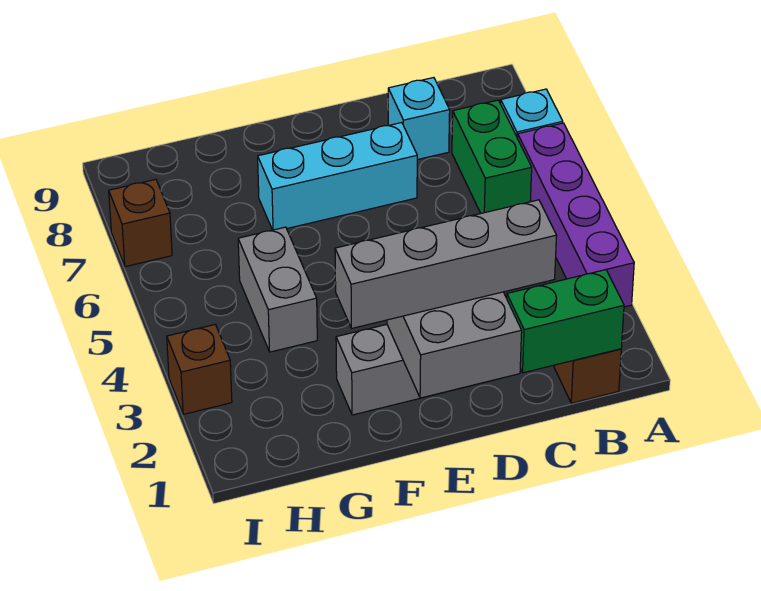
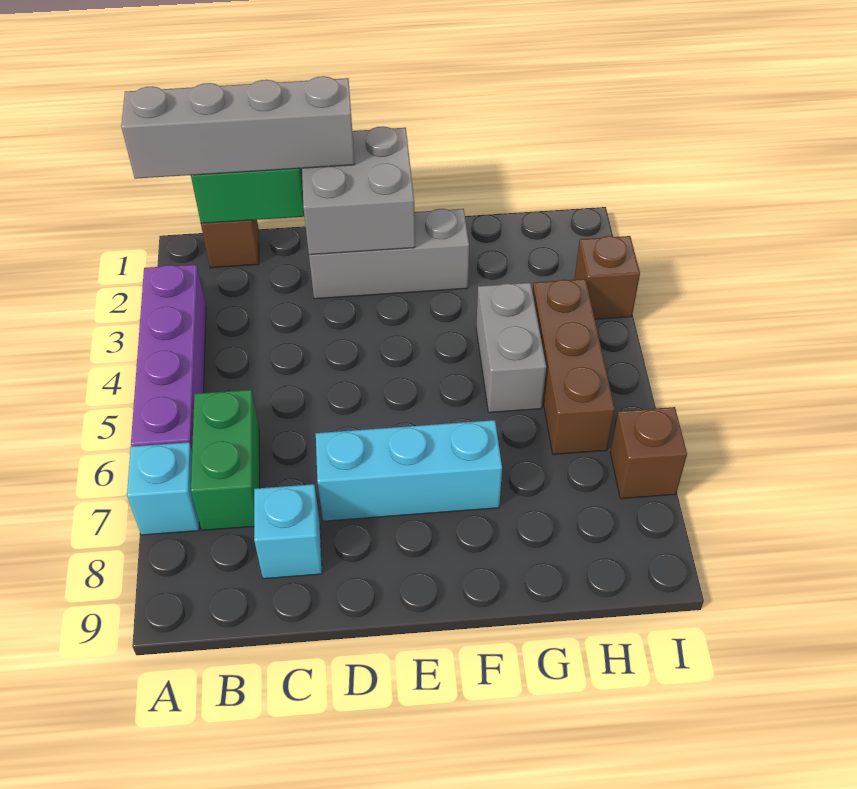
grey 1x4 brick [335,200,557,328] -> grey 1x4 brick moved to [121,76,355,179]
none -> brown 1x3 brick [532,279,615,454]

